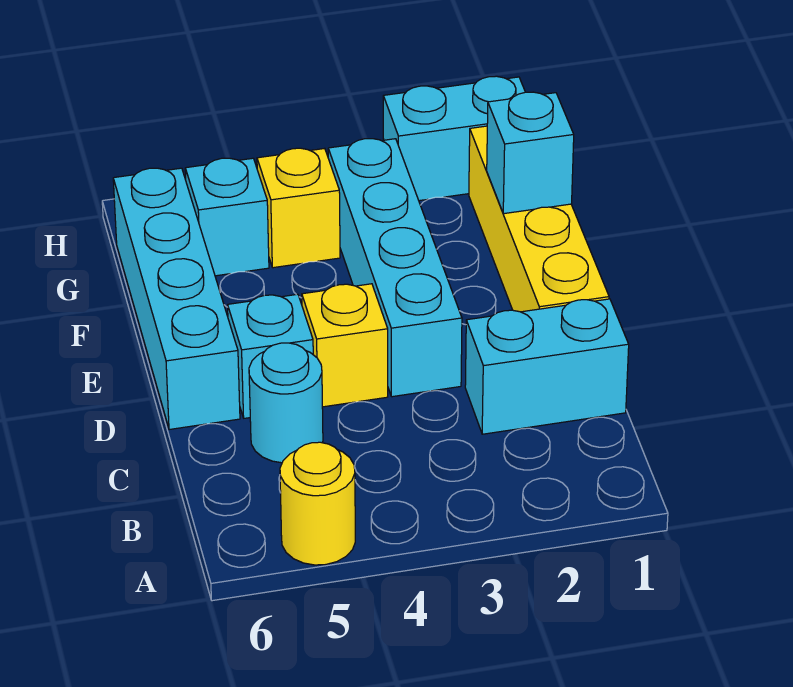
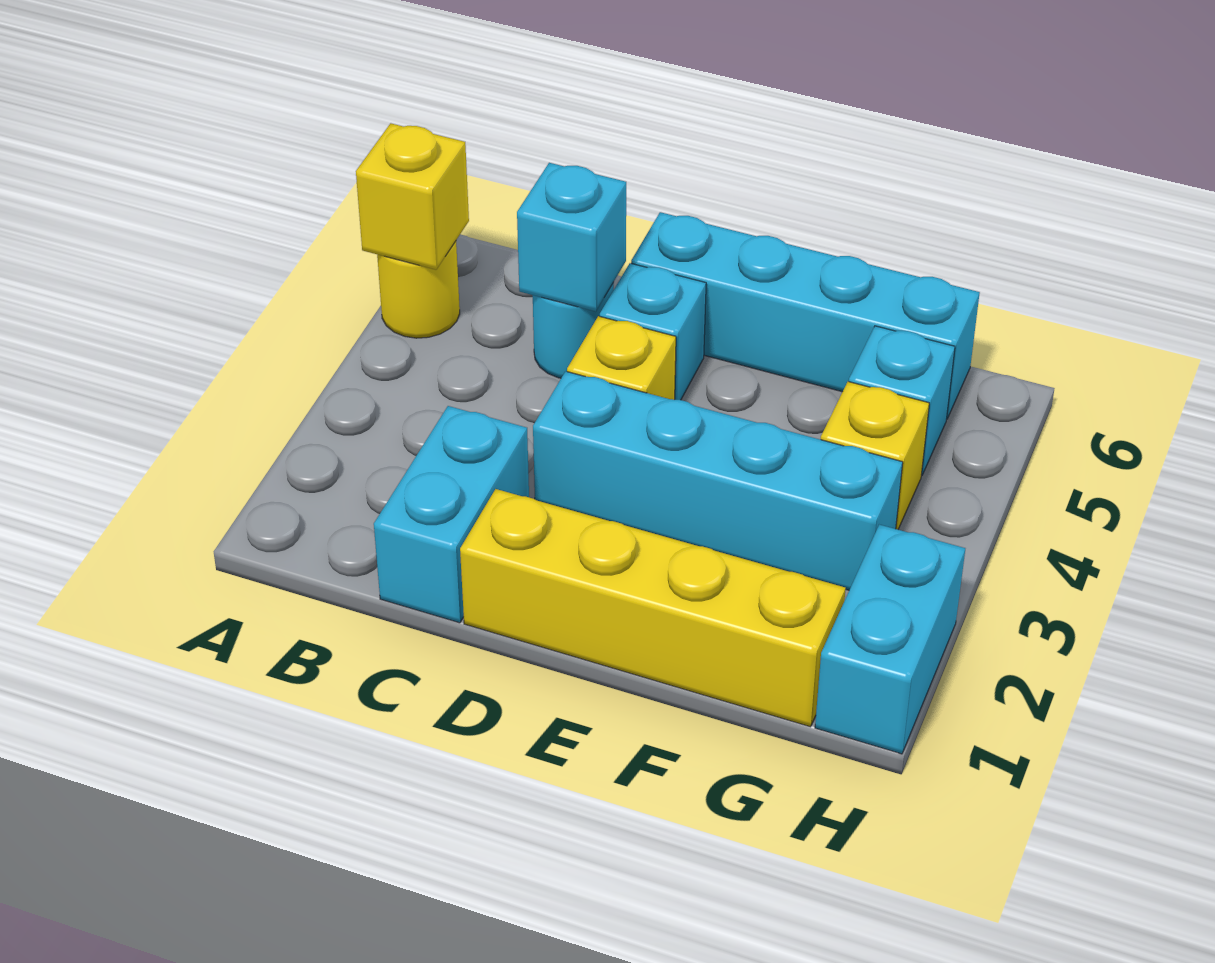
none -> yellow 1x1 brick [356,123,469,270]
cyan 1x1 brick [487,92,574,214] -> cyan 1x1 brick moved to [517,163,626,312]

